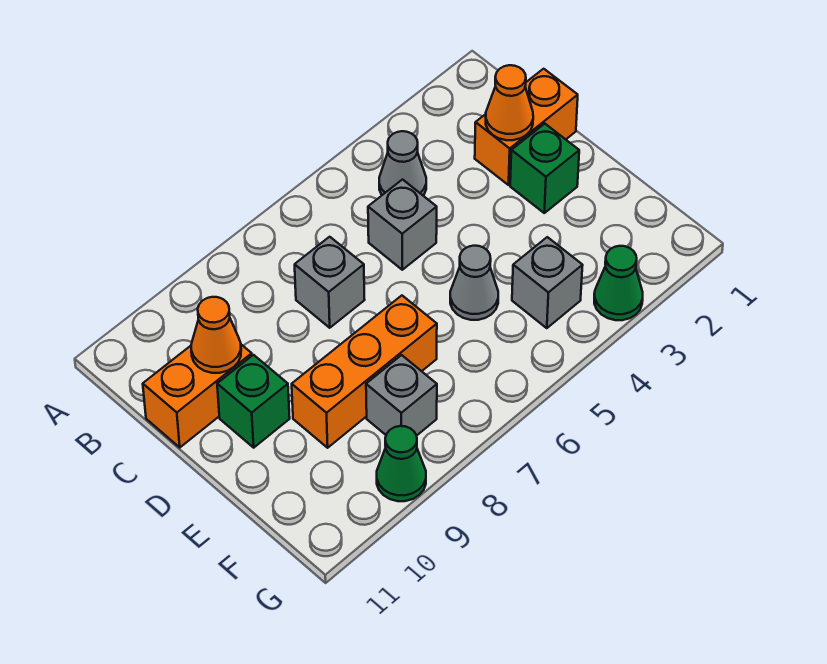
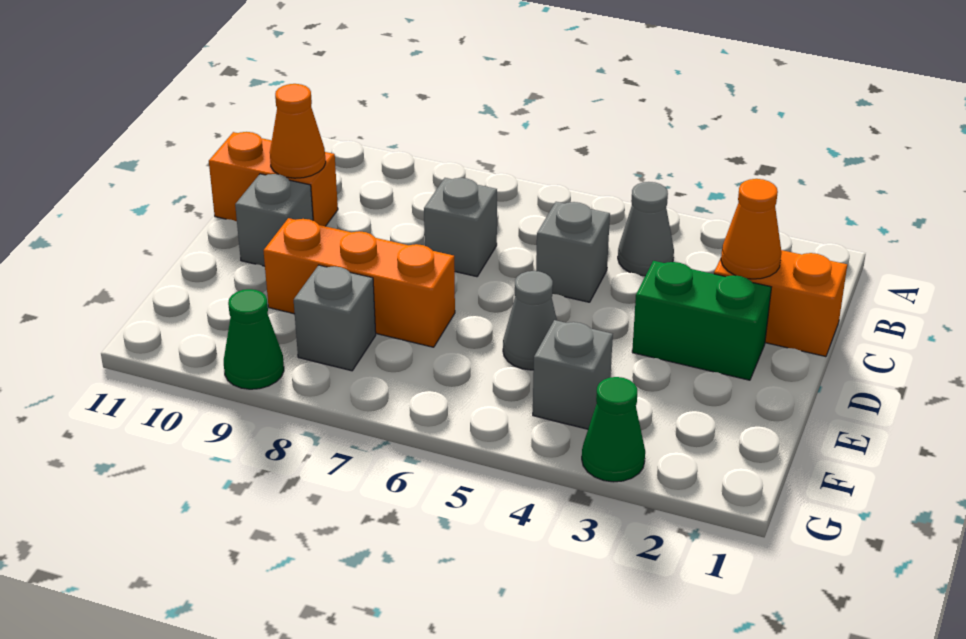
green 1x1 brick [510,124,579,213] -> green 1x2 brick [632,261,771,380]
green 1x1 brick [217,355,290,448] -> grey 1x1 brick [235,174,313,266]

